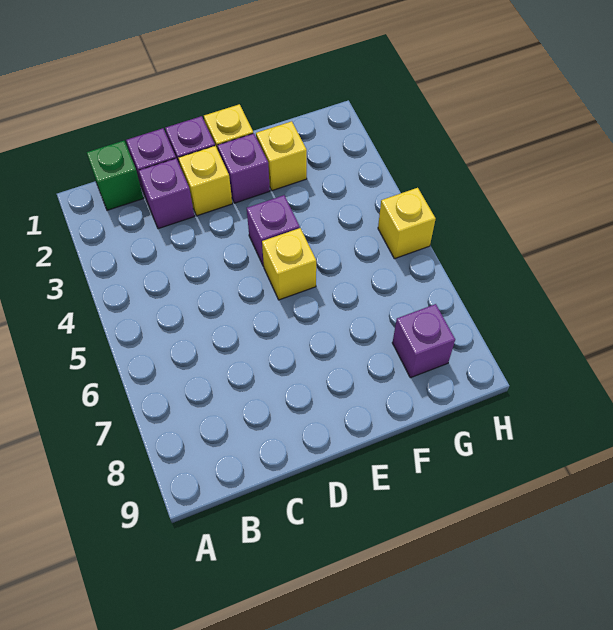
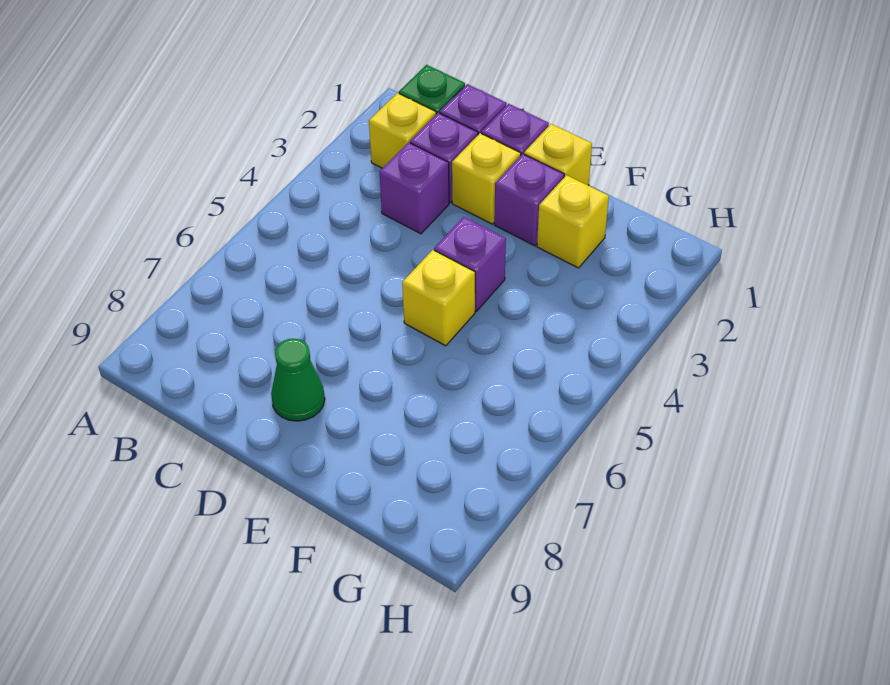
none -> green 1x1 cone [271,339,325,421]
purple 1x1 brick [392,304,455,378] -> purple 1x1 brick moved to [379,142,449,234]
yellow 1x1 brick [378,188,436,259] -> yellow 1x1 brick moved to [369,93,436,168]

